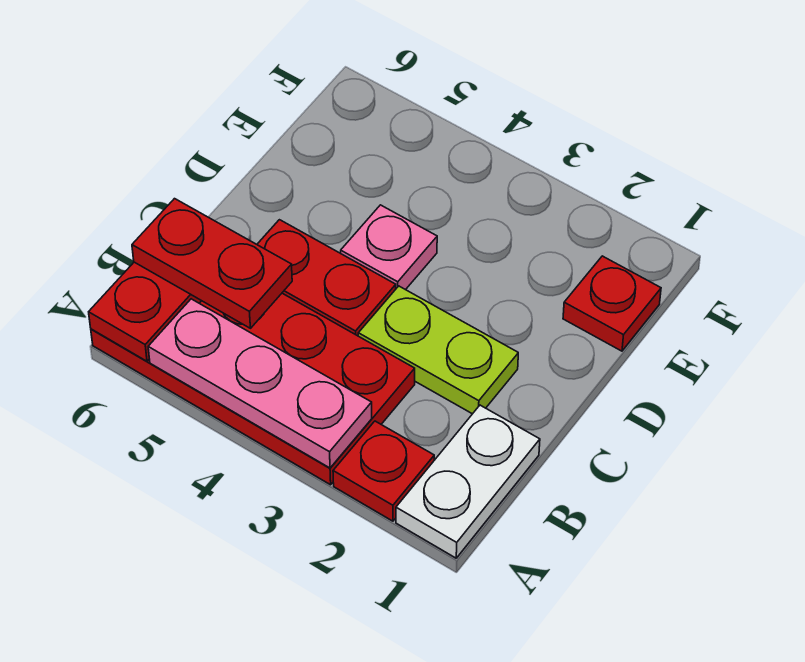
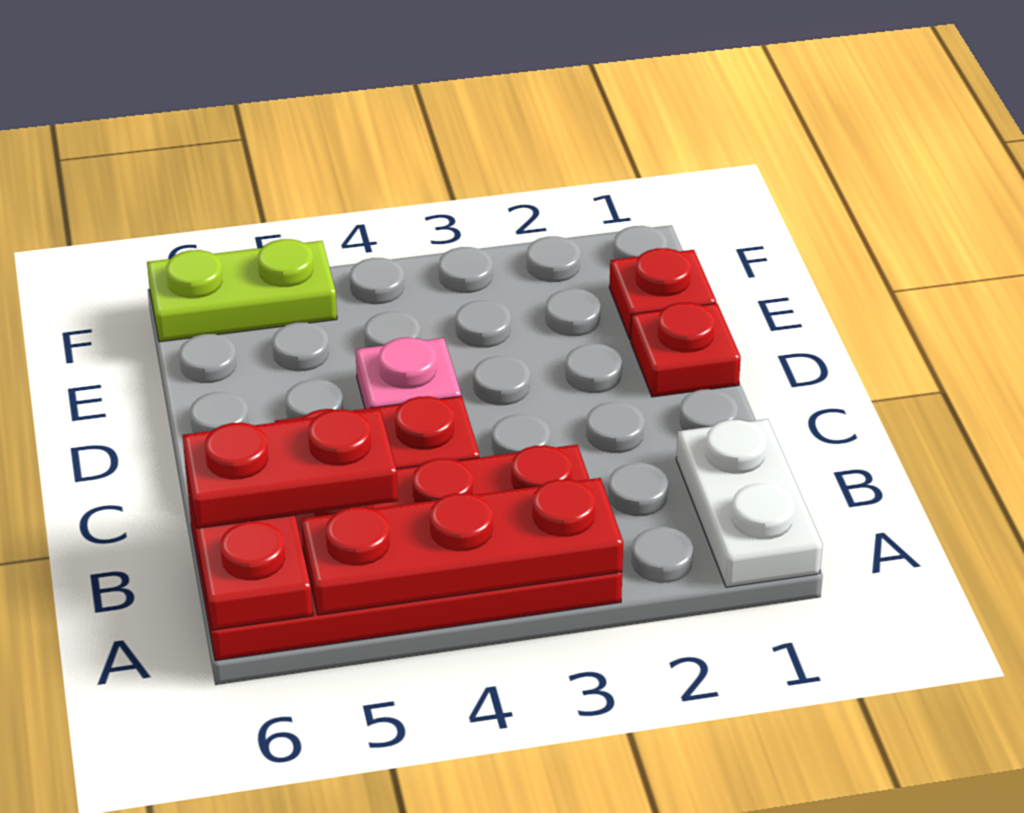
red 1x1 plate [333,421,434,521] -> red 1x1 plate moved to [631,302,741,397]
pink 1x3 plate [148,299,372,468] -> red 1x3 plate [301,478,623,615]
lime 1x2 plate [358,286,518,414] -> lime 1x2 plate moved to [147,239,337,342]

